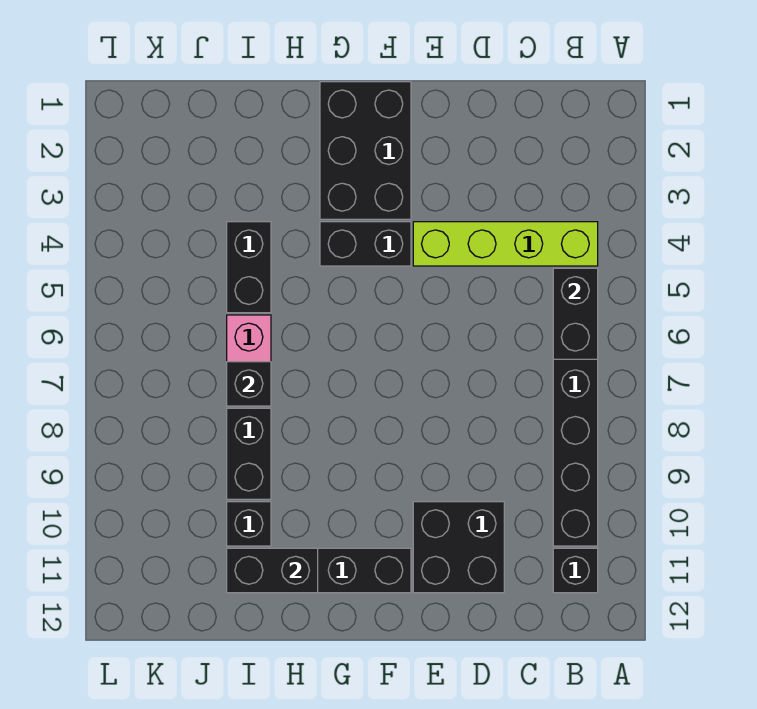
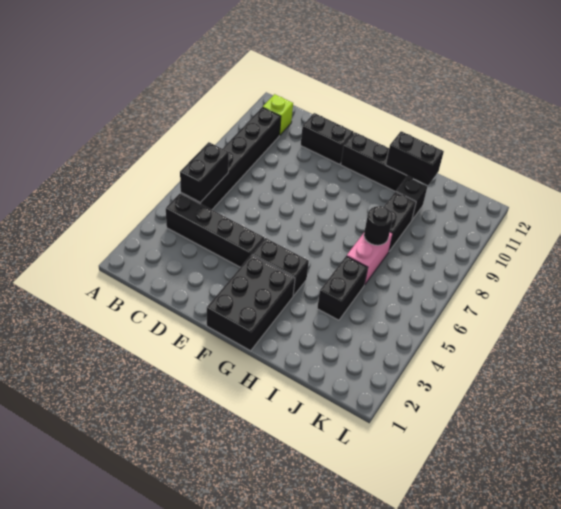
lime 1x4 brick [413,222,598,266] -> black 1x4 brick [166,193,264,267]
black 1x1 brick [553,548,598,593] -> lime 1x1 brick [263,94,293,135]
black 2x2 brick [413,502,504,593] -> black 1x2 brick [301,113,354,164]
black 1x1 brick [227,362,271,406] -> black 1x1 round brick [364,206,393,245]

